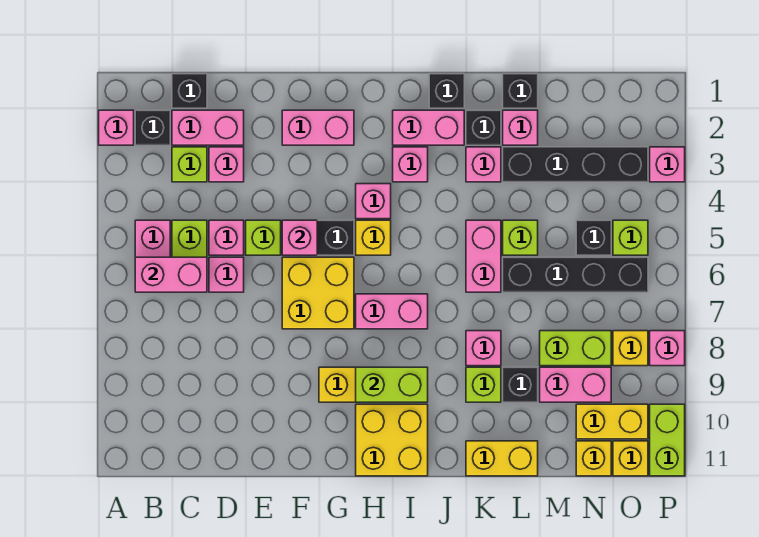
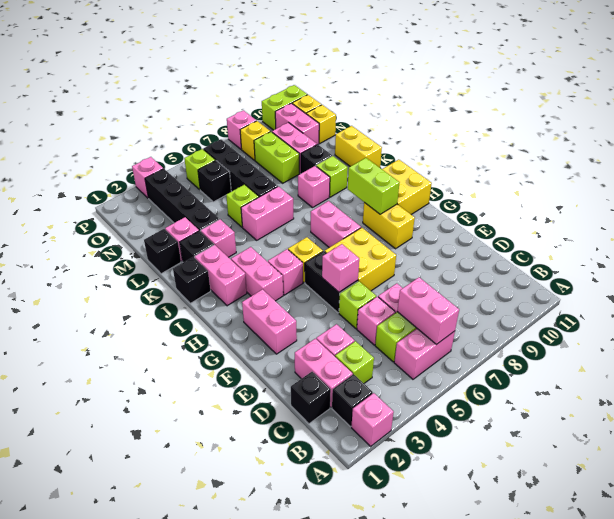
pink 1x1 brick [393,147,428,182] -> pink 1x2 brick [231,247,283,301]
yellow 1x2 brick [576,404,648,439] -> pink 1x2 brick [275,103,319,144]

